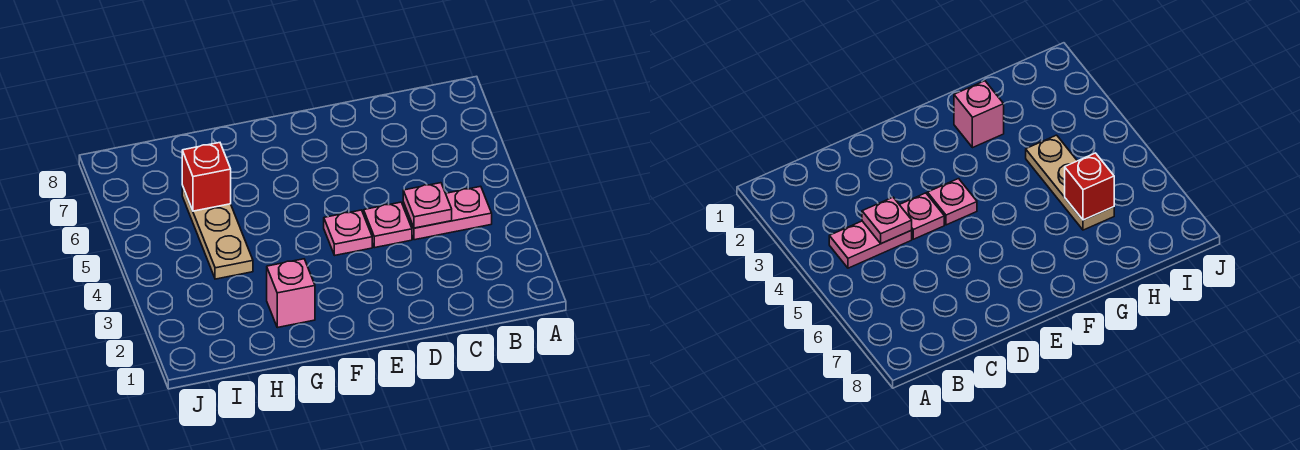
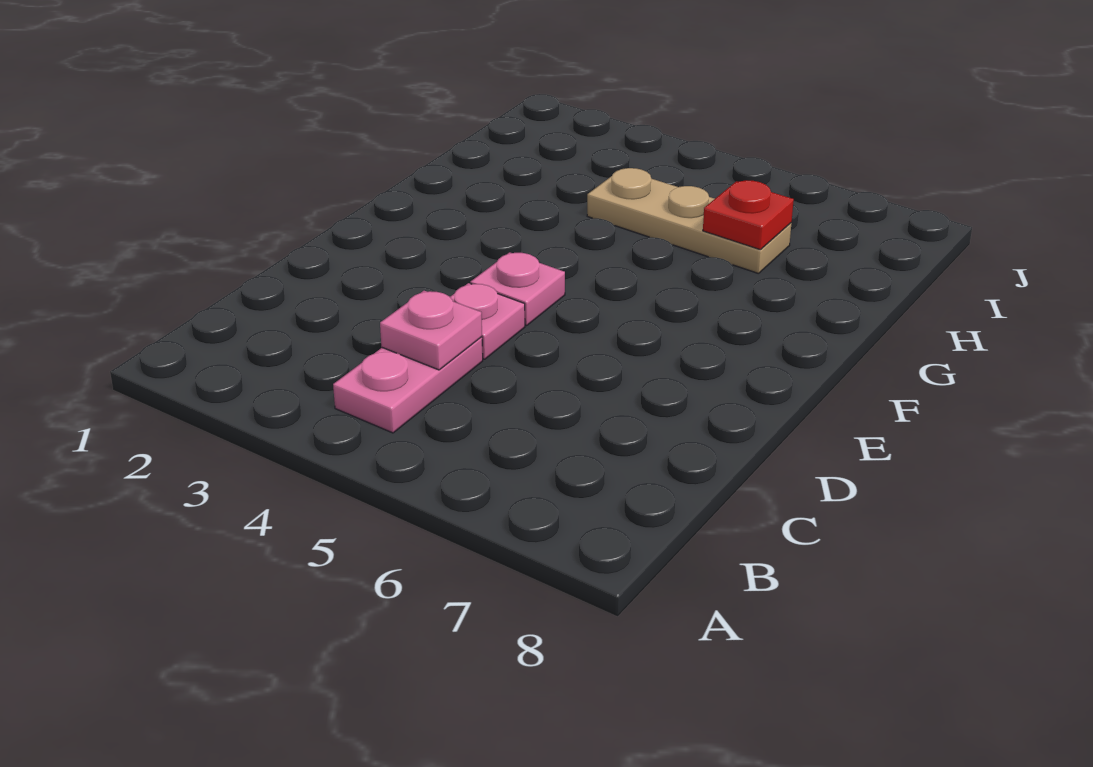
pink 1x1 brick [267,259,315,328] -> none
red 1x1 brick [182,143,231,211] -> red 1x1 plate [703,180,794,250]

